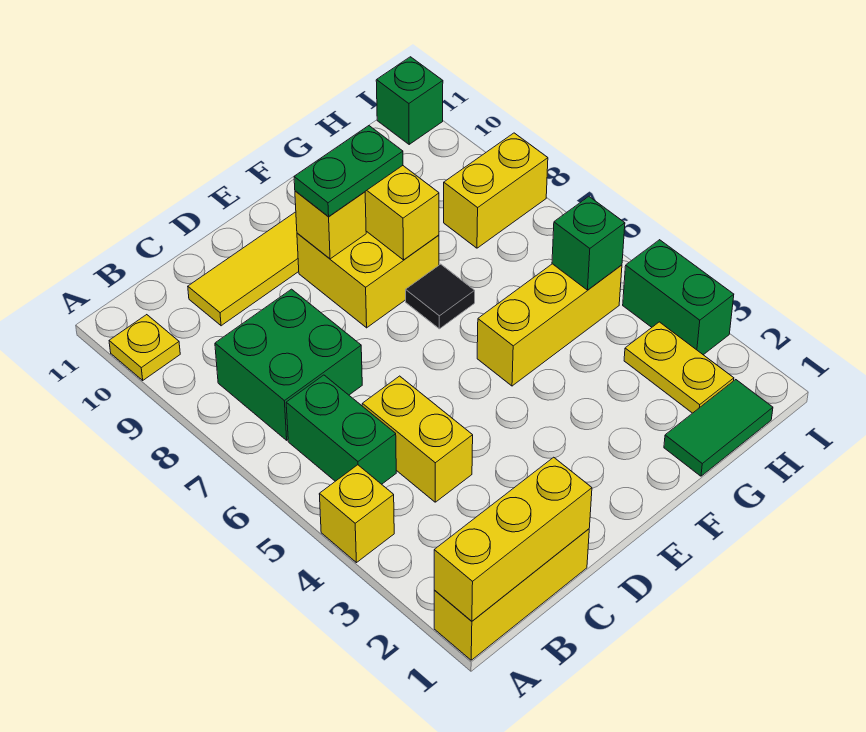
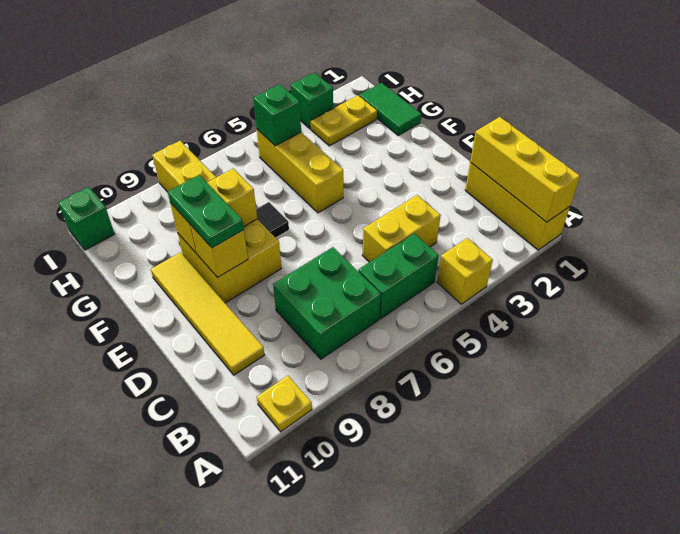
green 1x2 brick [623,240,734,355] -> green 1x1 brick [291,73,333,129]

